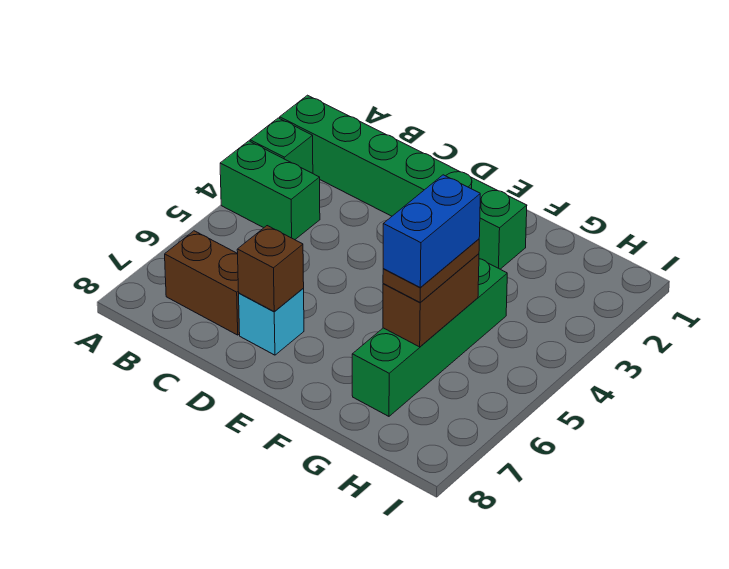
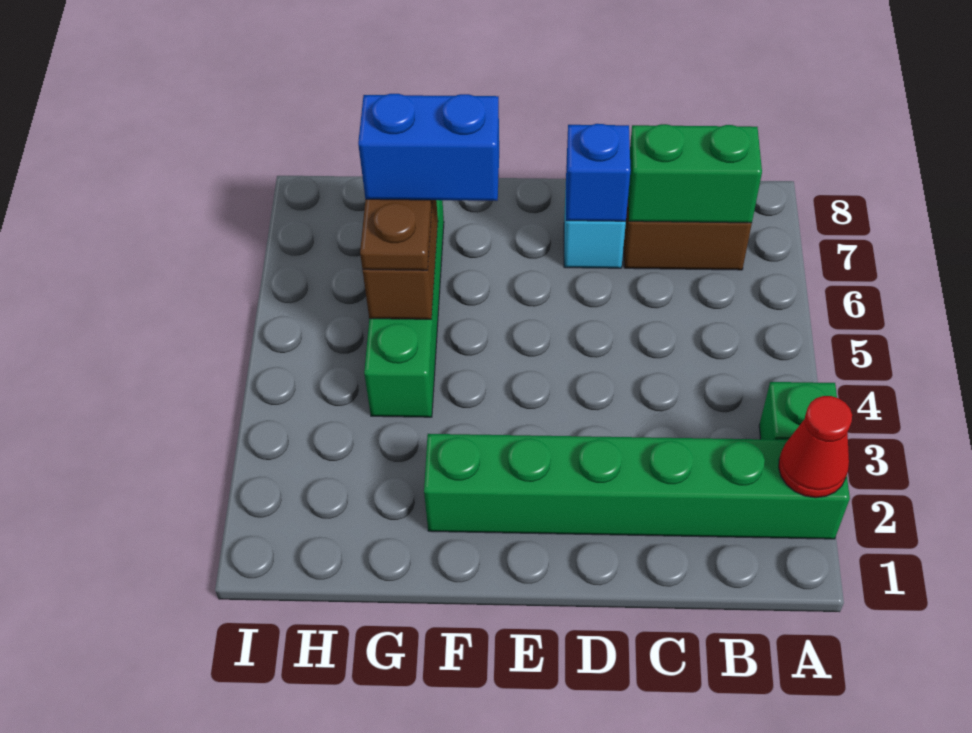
none -> red 1x1 cone [779,396,852,498]
green 1x2 brick [220,141,320,240] -> green 1x2 brick moved to [628,124,762,223]
brown 1x1 brick [237,226,304,312] -> blue 1x1 brick [566,124,631,222]
blue 1x2 brick [383,175,480,287] -> blue 1x2 brick turned to [358,94,499,201]

